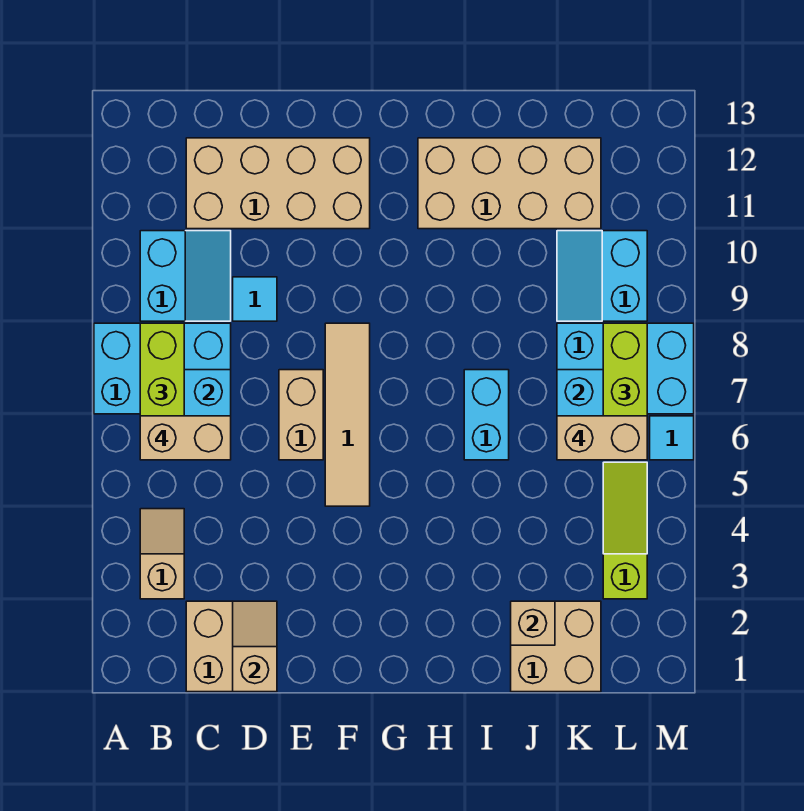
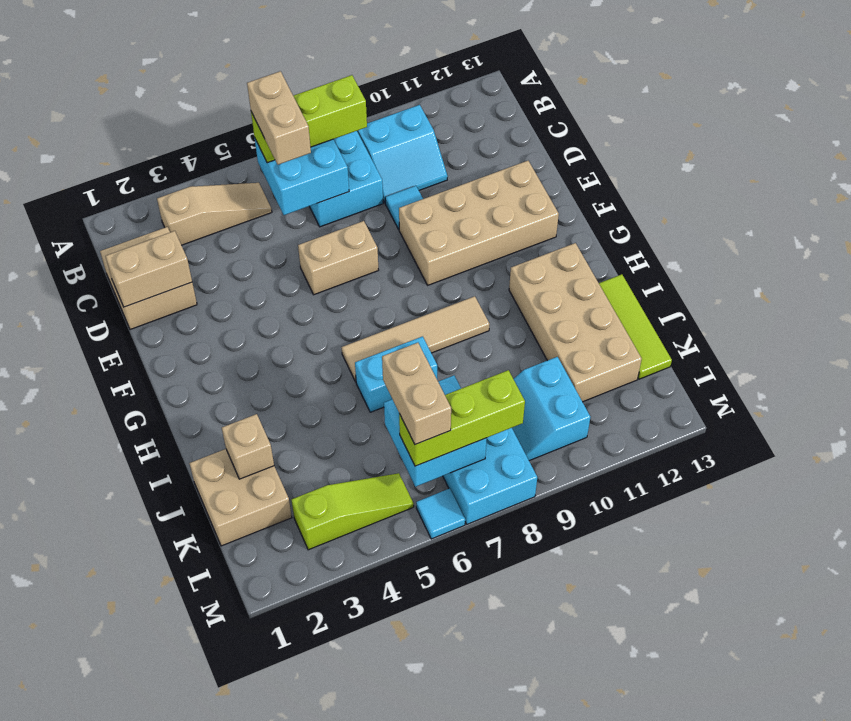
tan 1x2 slope [140,509,184,599] -> tan 1x3 slope [157,183,272,245]
tan 2x4 brick [186,138,370,229] -> tan 2x4 brick turned to [399,161,559,285]
tan 1x2 slope [233,601,277,692] -> tan 1x2 brick [105,231,192,307]
tan 1x4 tile [325,323,370,506] -> tan 1x4 tile moved to [342,296,490,382]
none -> lime 1x3 tile [599,274,672,379]
cyan 2x2 slope [557,231,647,321] -> cyan 2x2 slope turned to [512,357,590,461]

